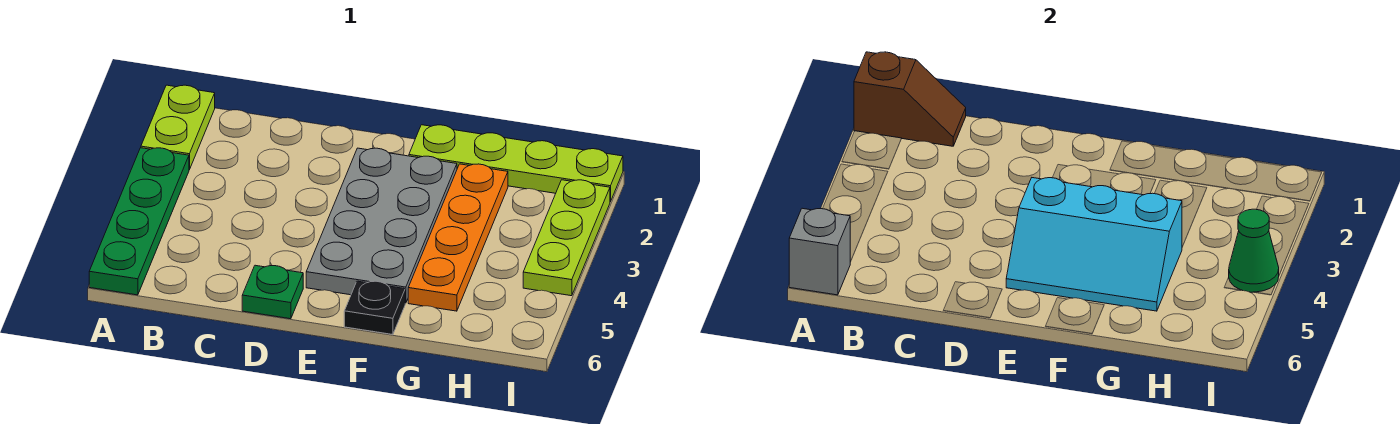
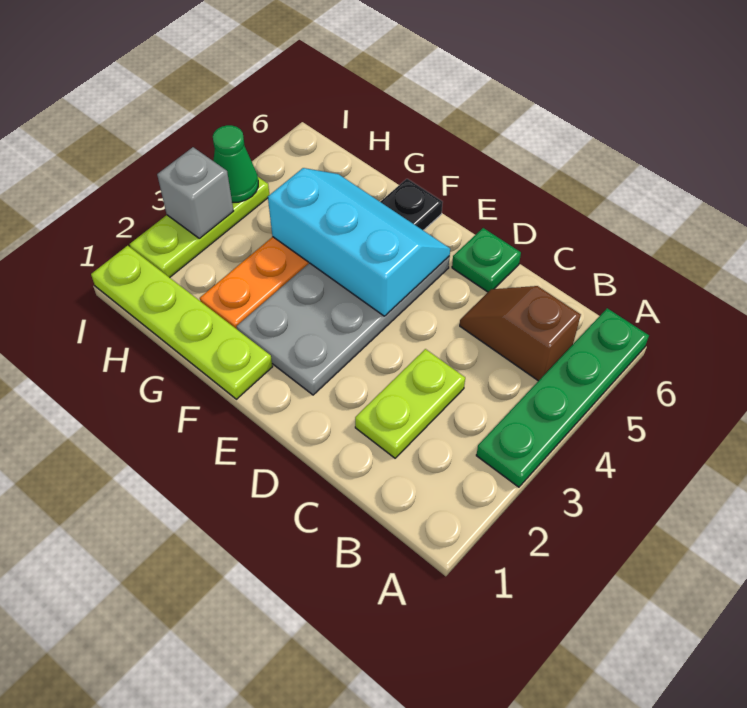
lime 1x2 plate [141,85,215,170] -> lime 1x2 plate moved to [355,349,465,458]
brown 1x2 slope [854,52,966,146] -> brown 1x2 slope moved to [460,286,581,381]
grey 1x1 brick [789,208,850,295] -> grey 1x1 brick moved to [157,147,233,238]

